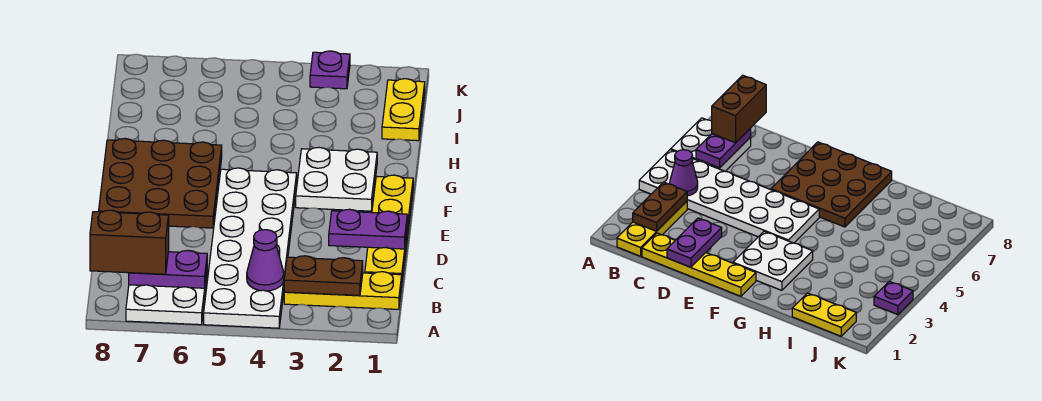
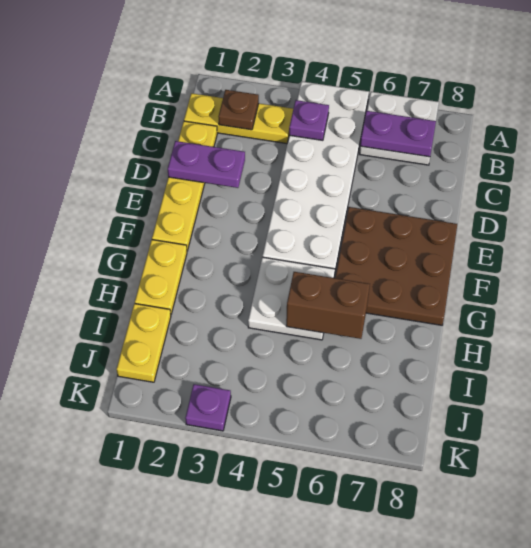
brown 1x2 plate [284,256,363,295] -> brown 1x1 plate [218,90,259,130]
purple 1x1 cone [247,230,284,291] -> purple 1x1 plate [289,100,329,140]
brown 1x2 brick [90,210,169,274] -> brown 1x2 brick moved to [286,272,370,339]
white 2x2 plate [296,147,377,211] -> white 2x2 plate moved to [248,257,335,340]
none -> yellow 1x2 plate [135,240,187,314]

